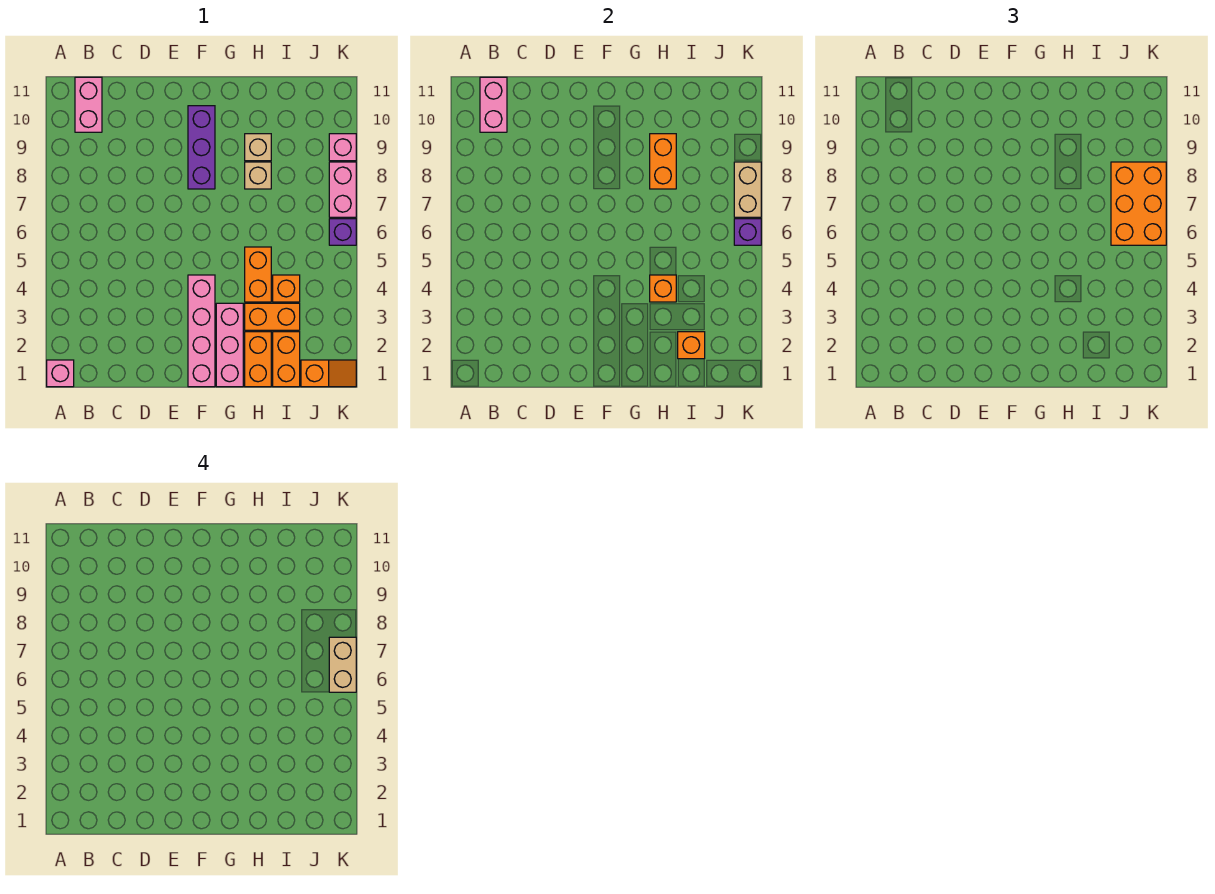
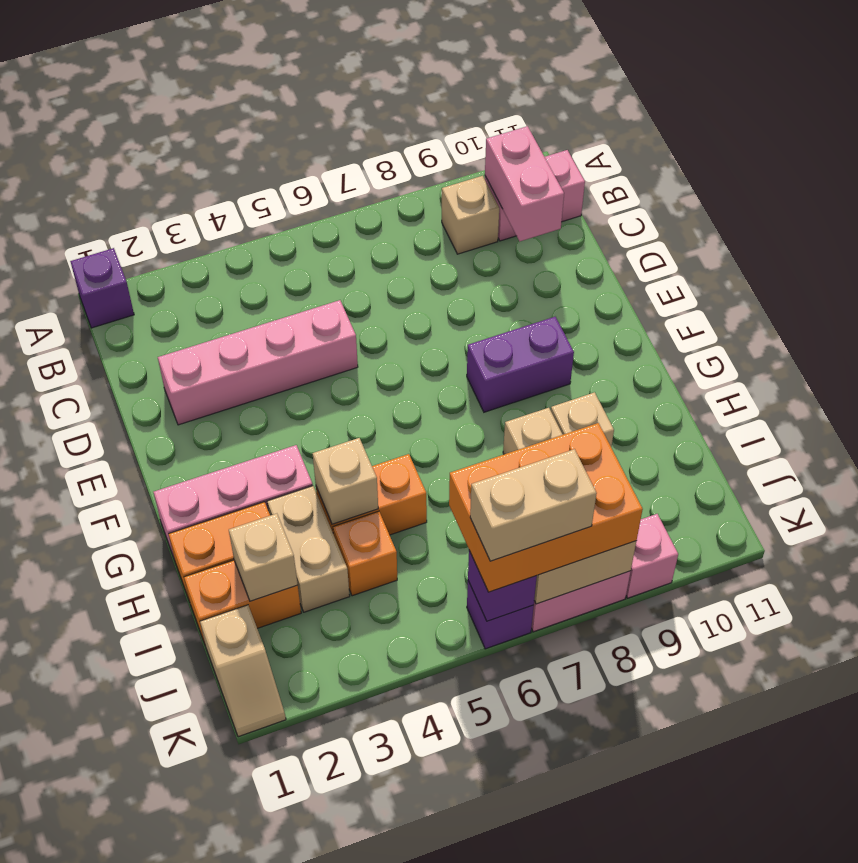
pink 1x1 brick [47,360,74,387] -> purple 1x1 brick [70,248,134,328]
none -> tan 1x1 brick [442,176,499,254]
pink 1x2 brick [480,77,507,132] -> pink 1x2 brick turned to [485,126,564,241]
pink 1x4 brick [188,275,215,387] -> pink 1x4 brick moved to [158,300,358,425]
purple 1x3 brick [188,106,215,189] -> purple 1x2 brick [467,317,574,412]
orange 1x2 brick [245,303,300,330] -> tan 1x2 brick [267,486,350,612]
orange 1x1 brick [650,275,676,302] -> tan 1x1 brick [312,438,378,524]
orange 1x2 brick [650,134,676,189] -> none
orange 1x1 brick [678,332,705,359] -> tan 1x1 brick [229,514,298,601]
orange 1x2 slope [301,360,356,387] -> tan 1x2 slope [200,605,286,737]

